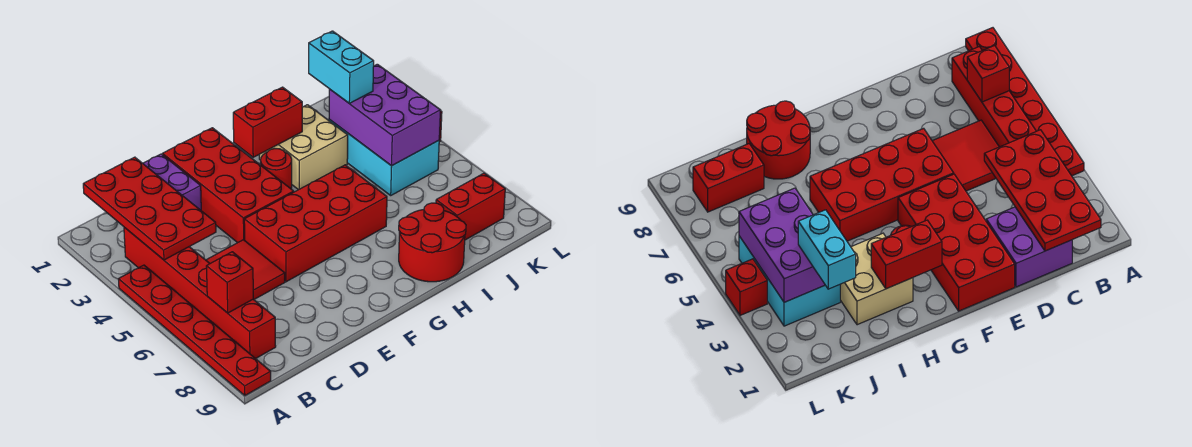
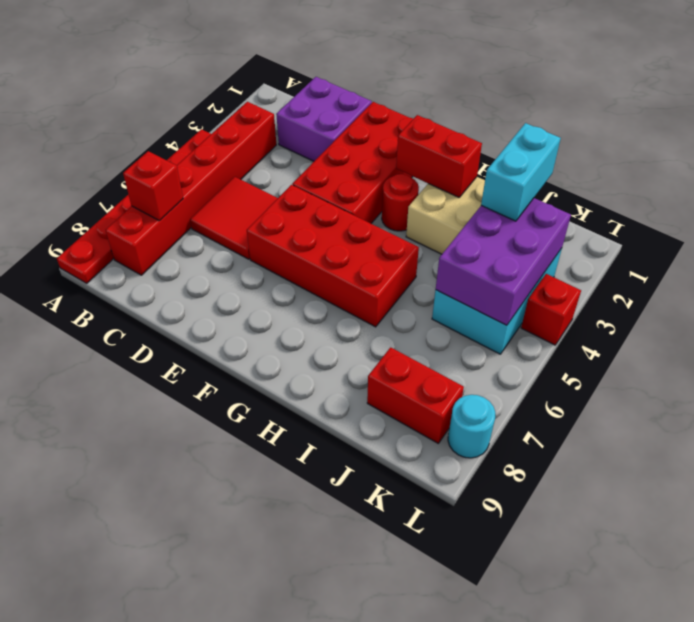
red 2x4 plate [83,157,216,260] -> none
red 2x2 round brick [399,203,466,282] -> none
none -> cyan 1x1 round brick [448,395,495,458]

